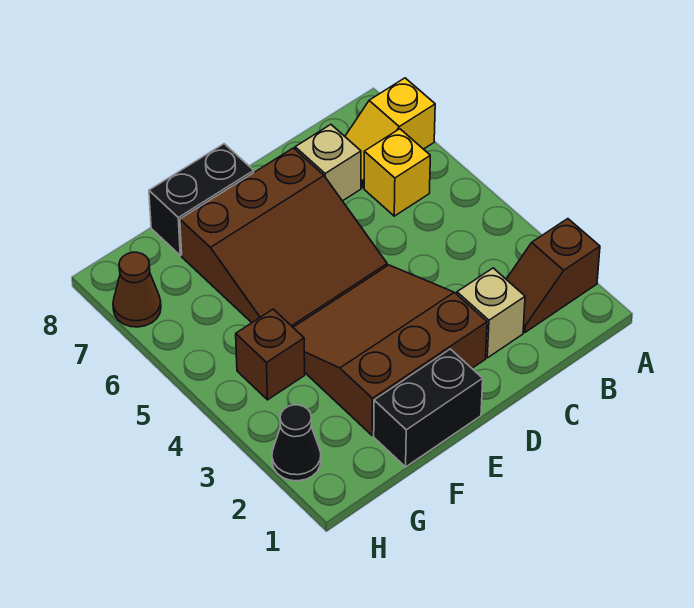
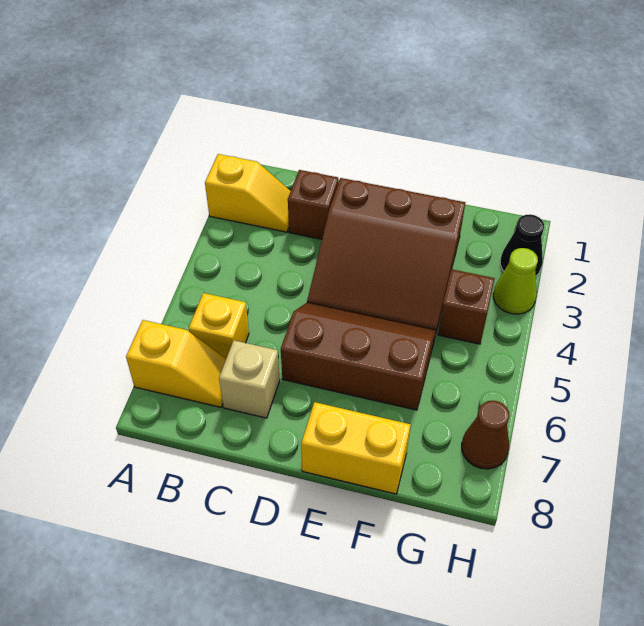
brown 1x2 slope [506,219,600,332] -> yellow 1x2 slope [205,154,291,232]
tan 1x1 brick [457,268,525,358] -> brown 1x1 brick [288,170,338,239]
brown 3x3 slope [180,148,387,327] -> brown 2x3 slope [281,303,436,410]
black 1x2 brick [374,349,483,467] -> none
black 1x2 brick [149,144,254,255] -> yellow 1x2 brick [301,402,411,494]
none -> lime 1x1 cone [493,248,538,314]

